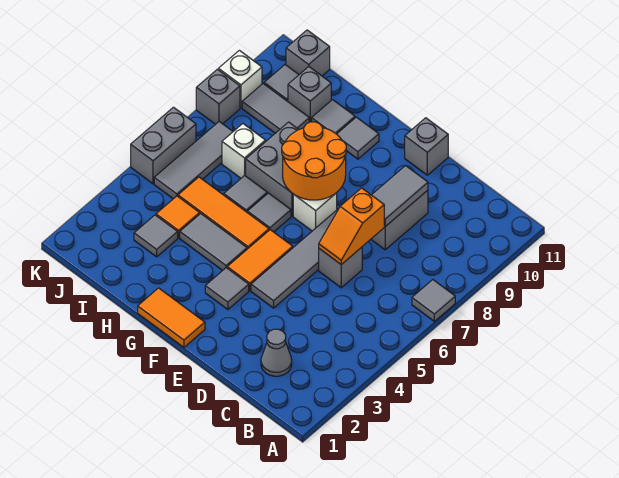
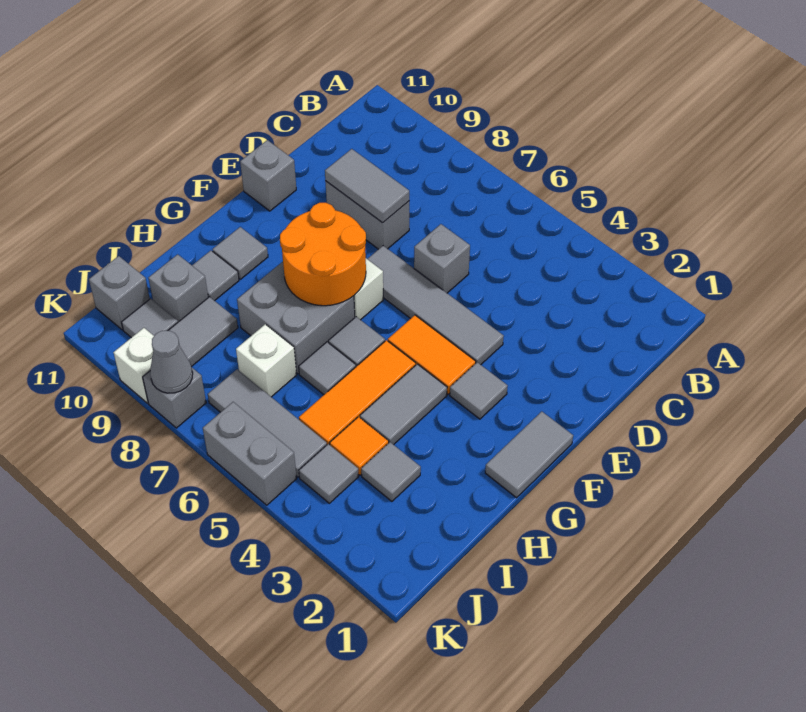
grey 1x1 tile [412,280,455,321] -> grey 1x1 tile moved to [299,444,359,503]
grey 1x1 cone [261,329,292,376] -> grey 1x1 cone moved to [150,331,193,393]
orange 1x2 slope [319,188,384,265] -> none
orange 1x2 tile [138,288,205,347] -> grey 1x2 tile [485,411,573,498]

